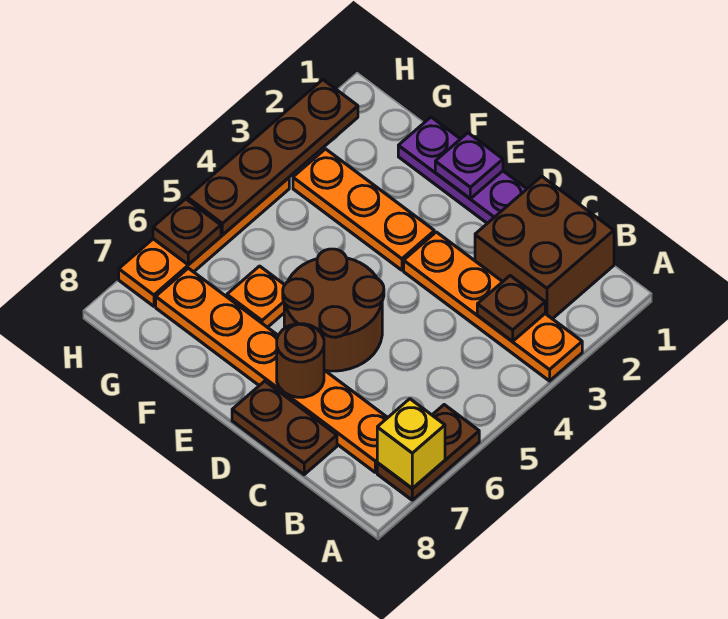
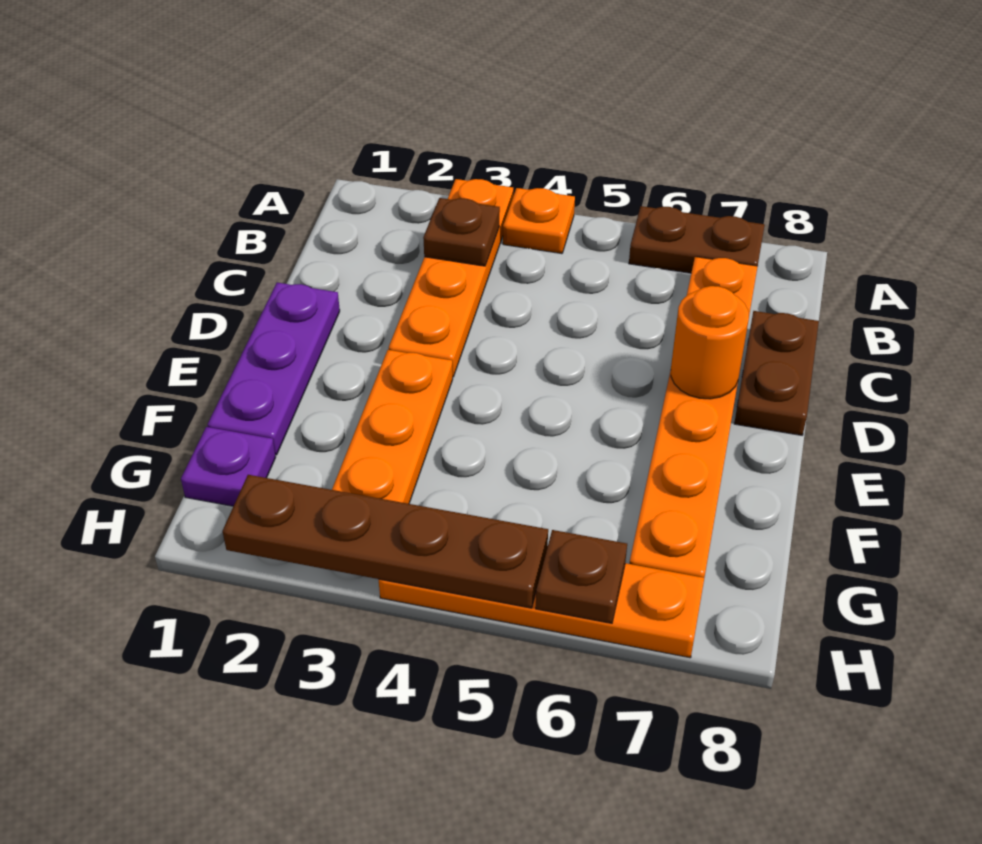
yellow 1x1 brick [377,399,445,488] -> none
brown 2x2 brick [475,176,614,319] -> none
brown 2x2 round brick [283,249,384,371] -> none
brown 1x1 round brick [277,324,324,397] -> orange 1x1 round brick [671,286,749,399]
purple 1x1 plate [435,133,503,199] -> purple 1x1 plate moved to [181,427,276,506]
orange 1x1 plate [227,266,284,327] -> orange 1x1 plate moved to [503,188,575,254]

